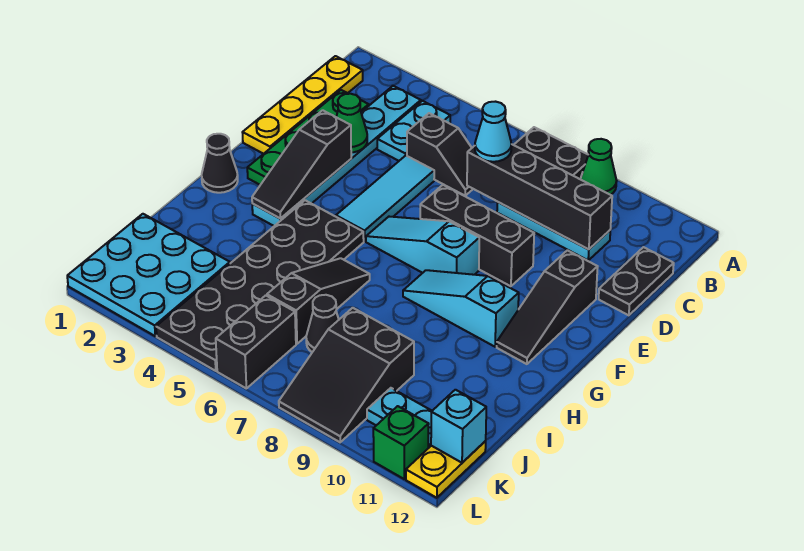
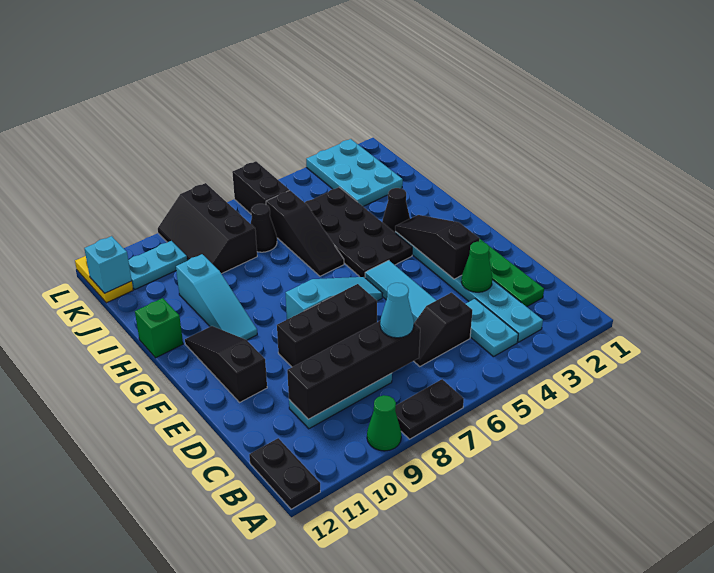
yellow 1x4 plate [242,56,363,154] -> none
black 1x2 plate [599,247,674,315] -> black 1x2 plate moved to [249,438,320,509]
black 1x1 cone [202,134,238,193] -> black 1x1 cone moved to [382,188,410,232]
black 2x6 plate [156,200,364,371] -> black 2x4 plate [305,187,412,277]
cyan 1x3 slope [403,270,519,347] -> cyan 1x3 slope turned to [176,254,257,340]
cyan 3x3 plate [67,214,230,336] -> cyan 2x3 plate [306,139,403,206]
black 2x3 slope [279,308,414,442] -> black 2x3 slope turned to [158,183,257,274]
green 1x1 brick [373,406,429,479] -> green 1x1 brick moved to [135,298,183,358]

